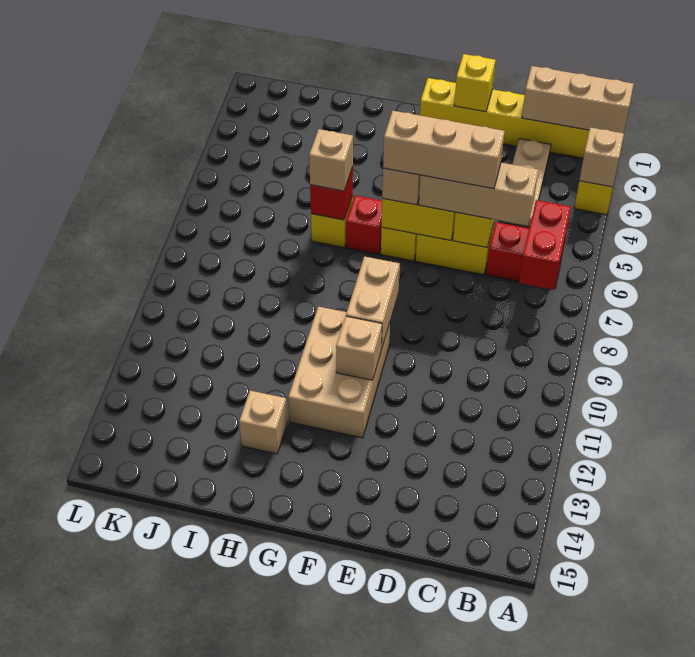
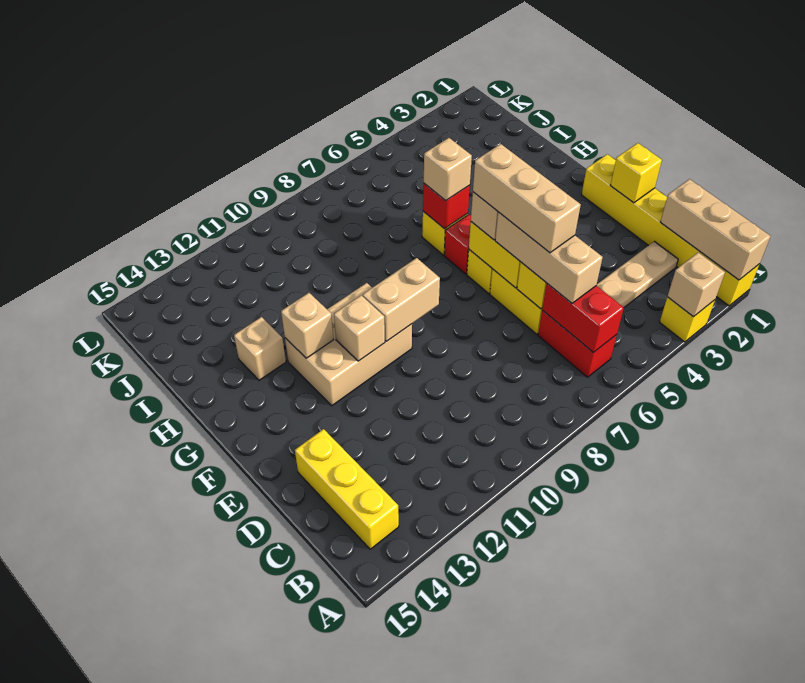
red 1x2 brick [519,200,571,290] -> red 1x2 brick turned to [542,283,624,352]
none -> yellow 1x3 brick [295,429,399,549]
none -> tan 1x1 brick [281,293,333,358]

